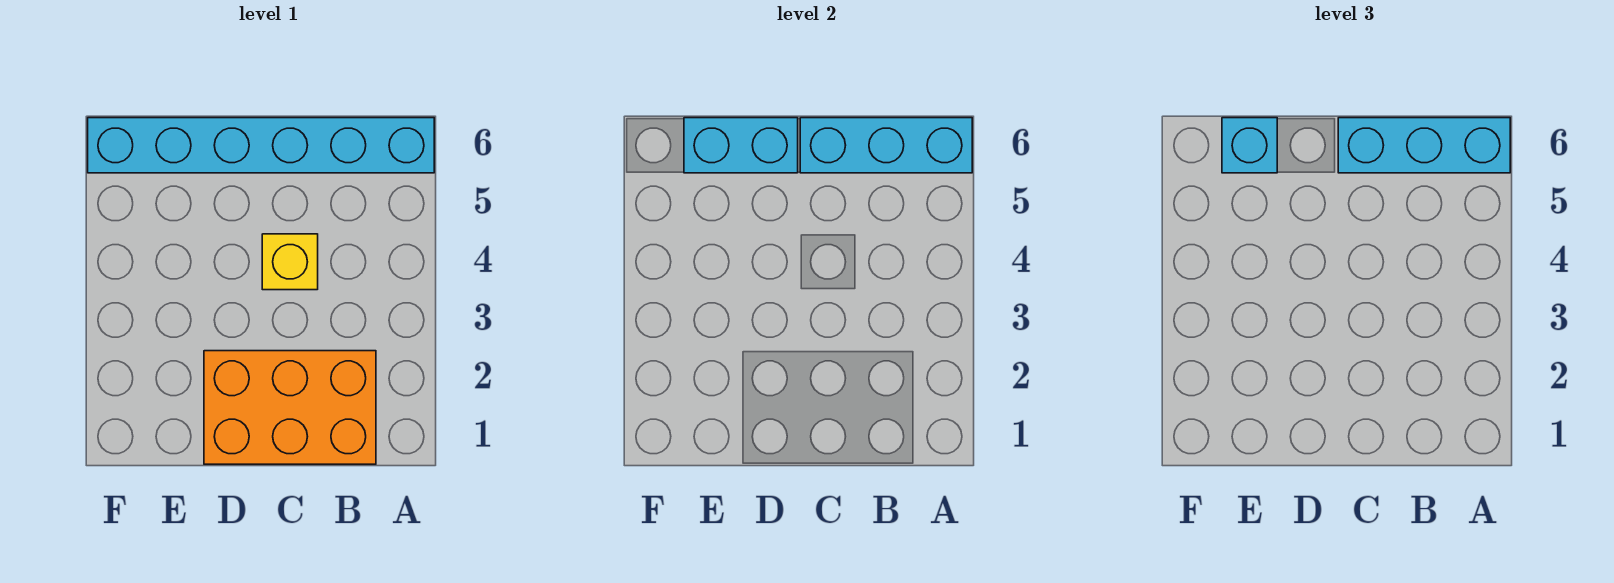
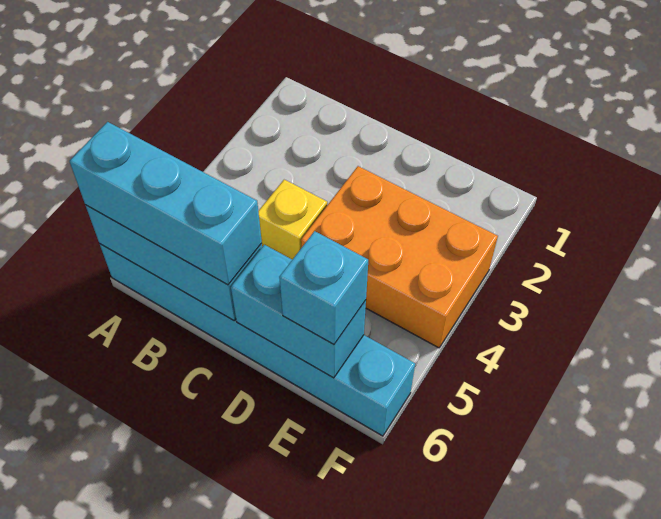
orange 2x3 brick [204,351,376,464] -> orange 2x3 brick moved to [301,166,498,348]

